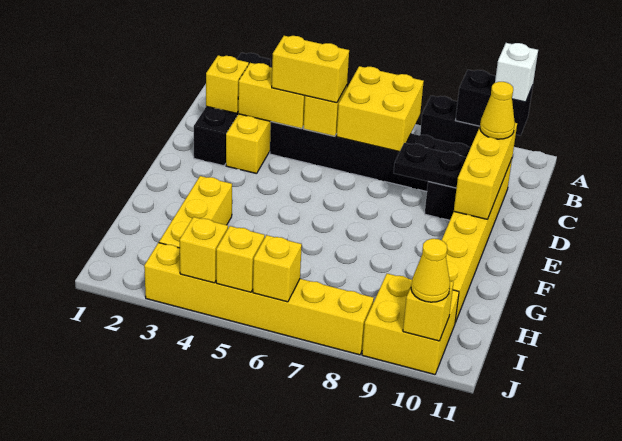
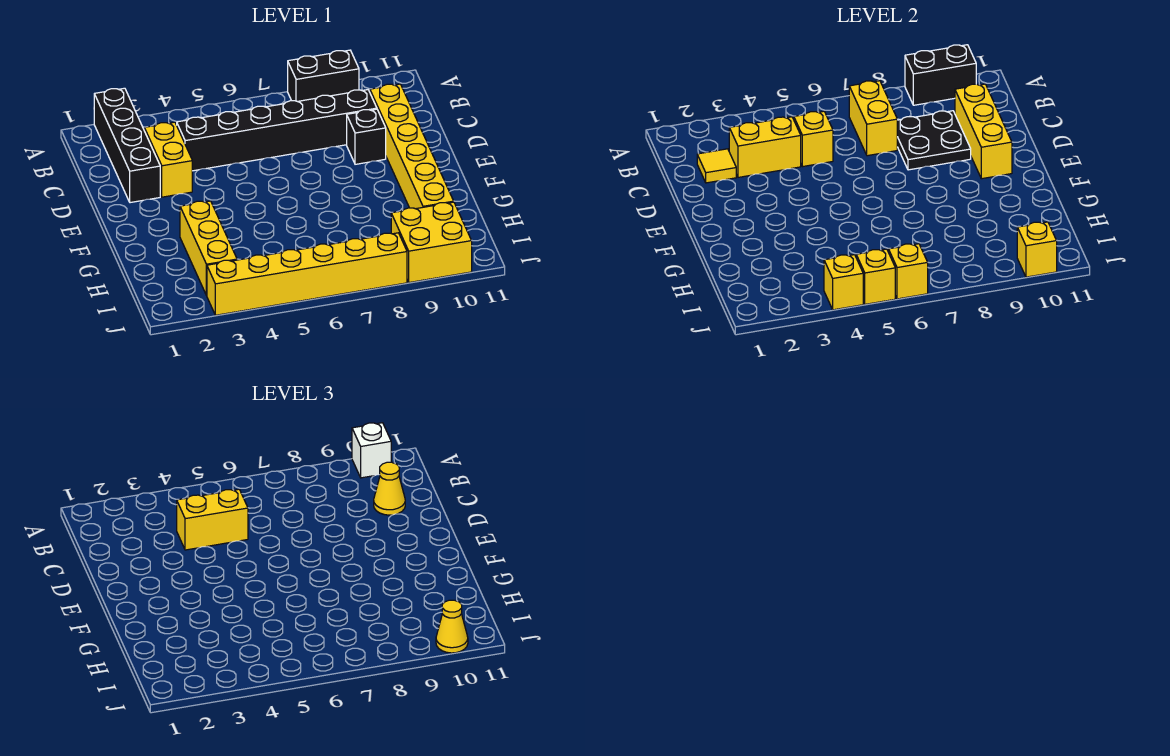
yellow 2x2 brick [337,66,424,152] -> yellow 1x2 brick [849,81,897,156]
yellow 1x1 brick [206,55,249,113] -> yellow 1x1 tile [697,149,736,183]
black 1x2 plate [394,143,466,188] -> black 2x2 plate [897,111,971,170]

